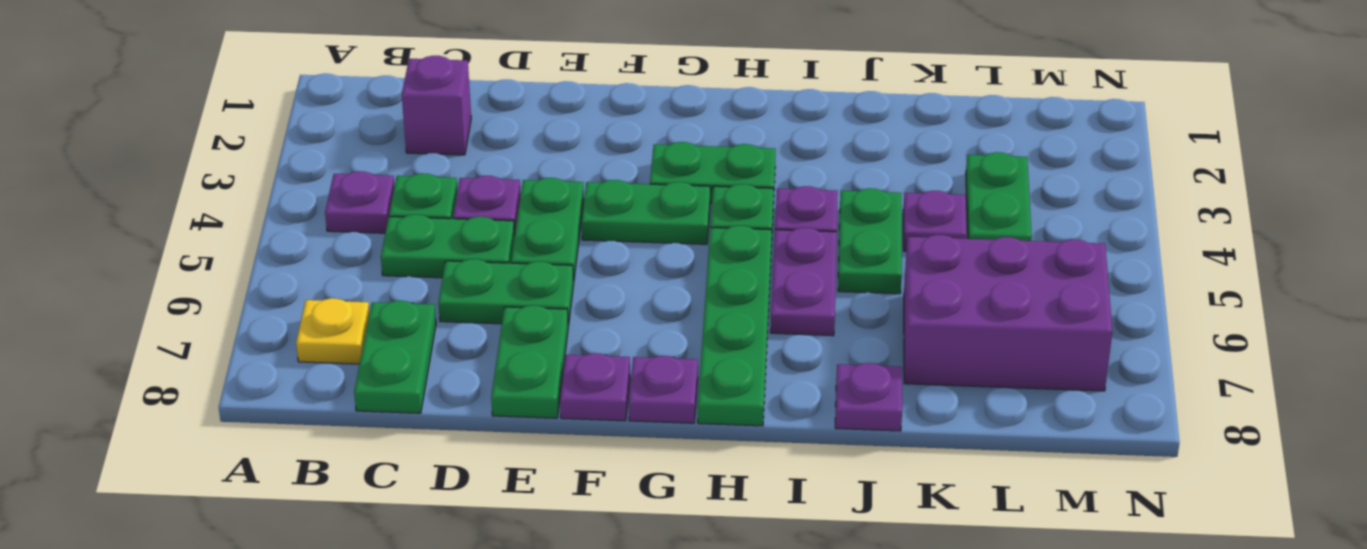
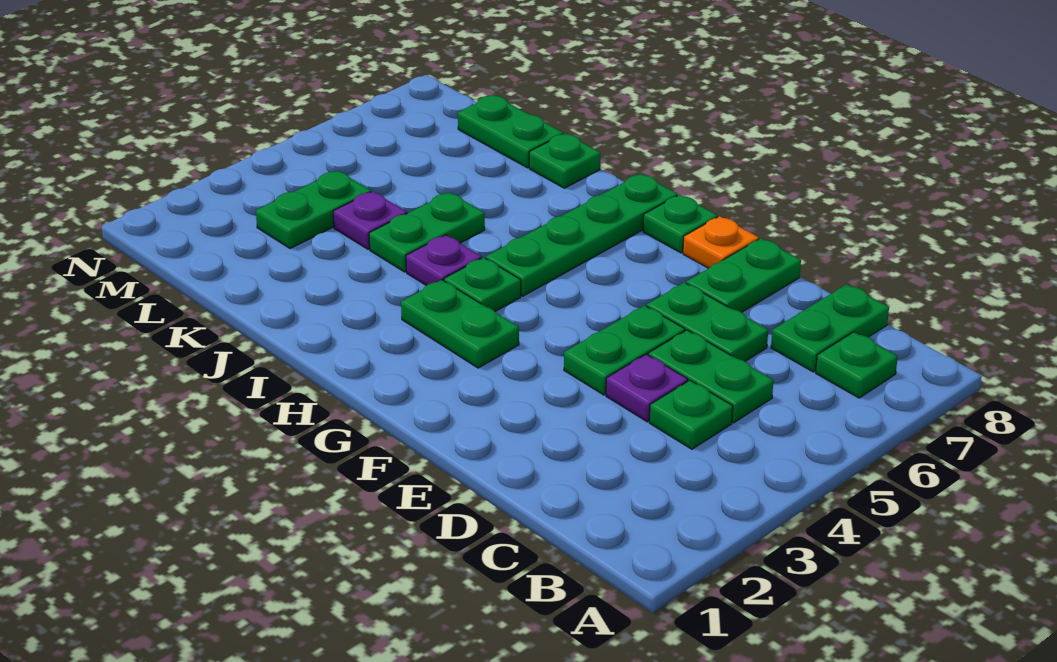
purple 1x1 plate [325,171,394,233] -> none
yellow 1x1 plate [296,298,370,364] -> green 1x1 plate [816,332,898,398]
purple 1x1 brick [402,56,471,155] -> none
green 1x2 plate [582,180,710,244] -> green 1x2 plate moved to [458,95,563,168]
purple 1x1 plate [560,353,630,421] -> orange 1x1 plate [683,216,759,268]
purple 1x1 plate [629,356,698,423] -> green 1x1 plate [643,195,718,253]
purple 1x2 plate [771,228,837,336] -> none
purple 1x1 plate [835,363,902,431] -> green 1x1 plate [529,134,600,188]
purple 2x3 brick [904,235,1112,391] -> none

